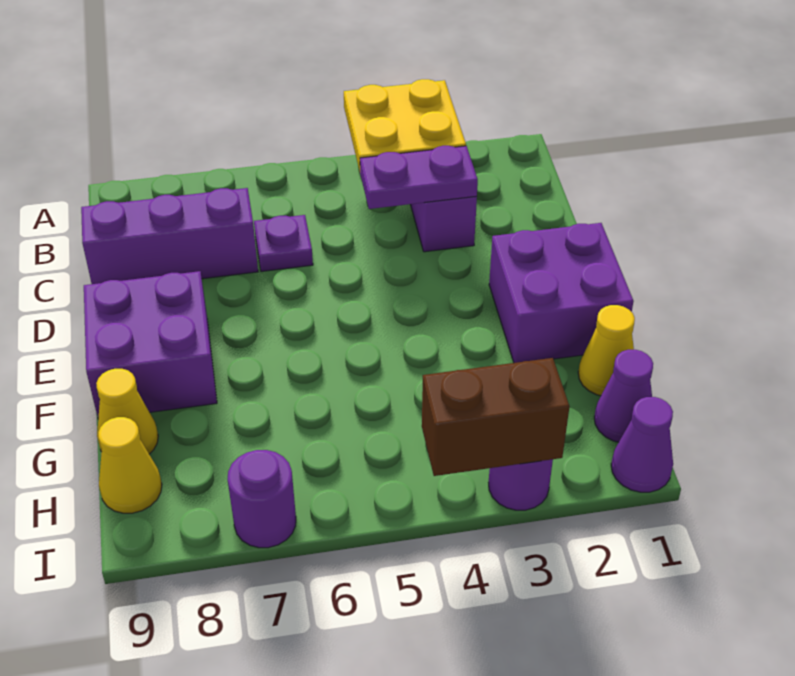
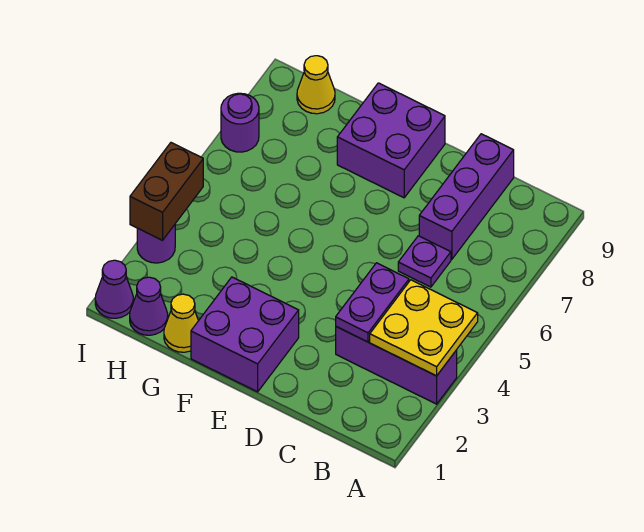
yellow 1x1 cone [96,369,158,454] -> none

